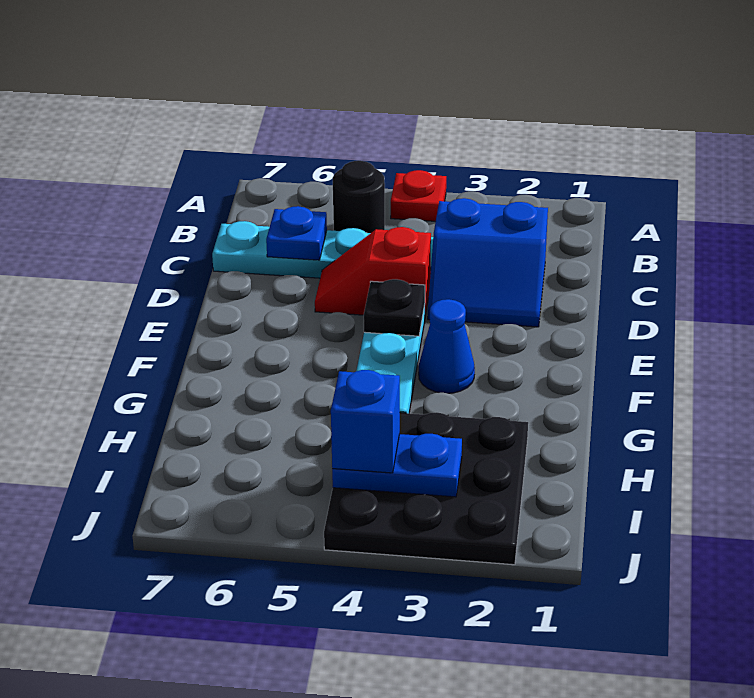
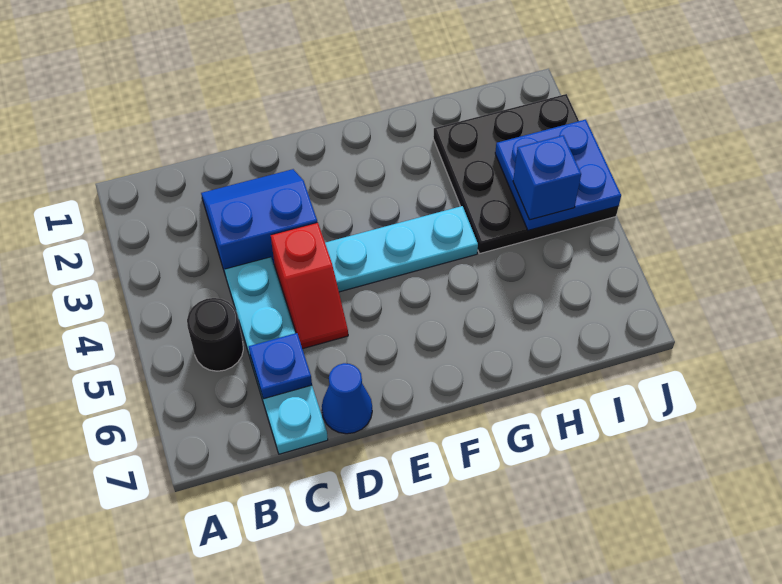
red 1x1 plate [391,170,446,221] -> none
blue 2x2 slope [428,198,548,327] -> blue 2x2 slope turned to [201,169,317,276]
black 1x1 plate [364,279,425,336] -> none
blue 1x1 cone [419,299,475,393] -> blue 1x1 cone moved to [322,363,372,434]
blue 1x2 plate [332,434,462,497] -> blue 2x2 plate [495,120,621,230]

